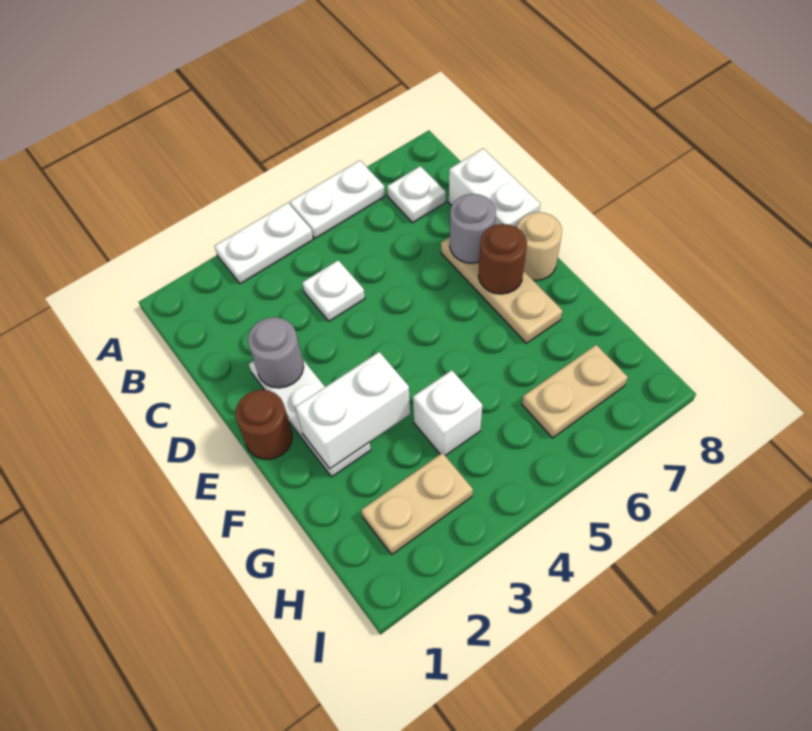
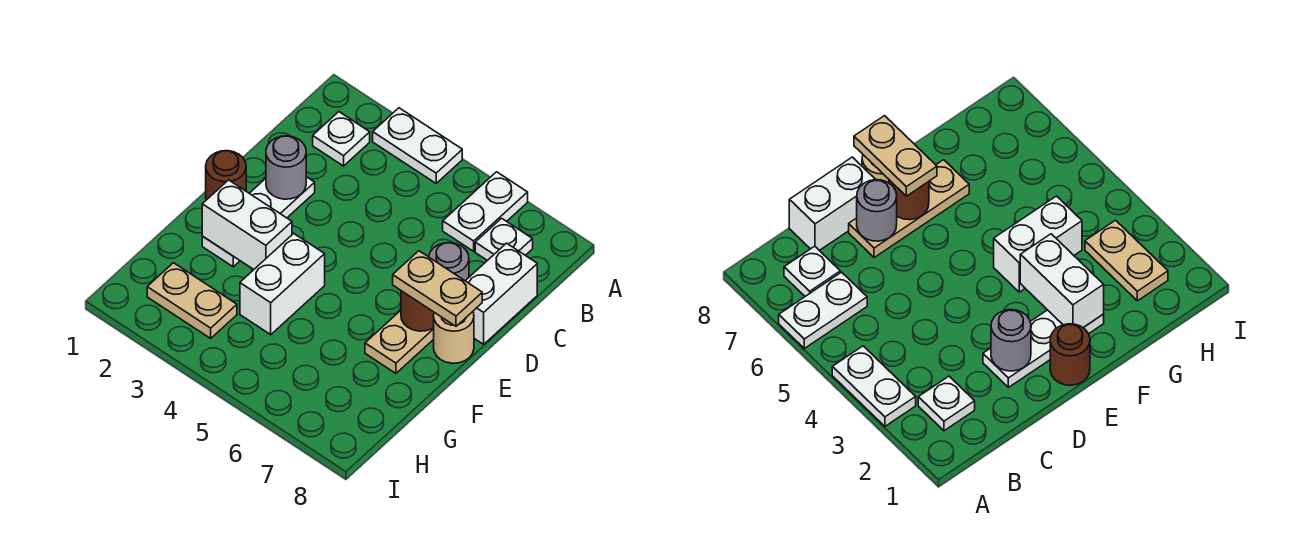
white 1x2 plate [290,160,385,238] -> white 1x2 plate turned to [443,172,528,251]
white 1x1 plate [302,260,365,321] -> white 1x1 plate moved to [313,112,370,166]
white 1x1 brick [413,370,483,456] -> white 1x2 brick [240,233,325,335]
tan 1x2 plate [522,345,628,438] -> tan 1x2 plate moved to [393,251,482,326]

